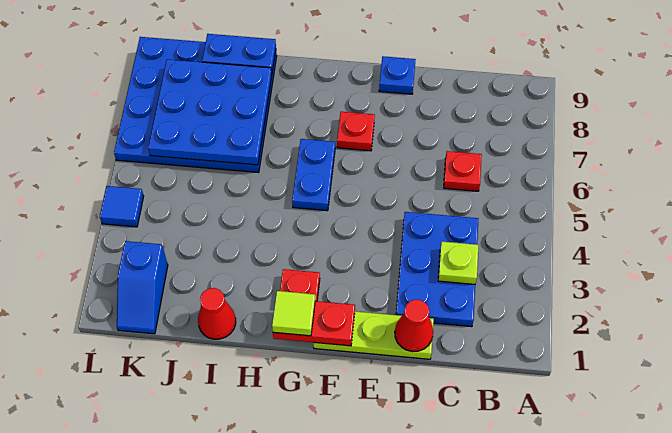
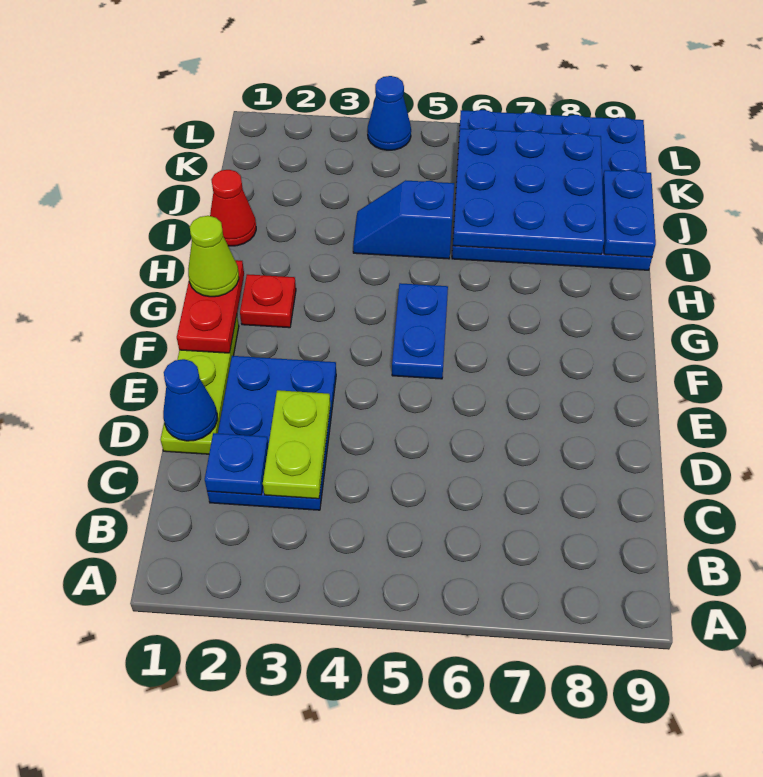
blue 2x3 plate [396,212,478,327] -> blue 2x3 plate turned to [207,356,336,510]
lime 1x1 plate [438,241,478,284] -> lime 1x2 plate [263,390,330,499]
red 1x1 plate [444,151,482,191] -> none
red 1x1 cone [395,299,433,352] -> blue 1x1 cone [163,359,217,441]
blue 1x1 plate [379,56,416,94] -> blue 1x1 plate moved to [205,433,268,495]
red 1x1 plate [337,112,375,151] -> none
lime 1x1 tile [272,291,315,336] -> lime 1x1 cone [188,216,239,297]
blue 1x2 plate [292,139,335,211] -> blue 1x2 plate turned to [392,283,448,379]
blue 1x2 slope [117,241,168,334] -> blue 1x2 slope moved to [353,180,454,259]
blue 1x1 tile [100,186,144,227] -> blue 1x1 cone [368,76,411,150]

